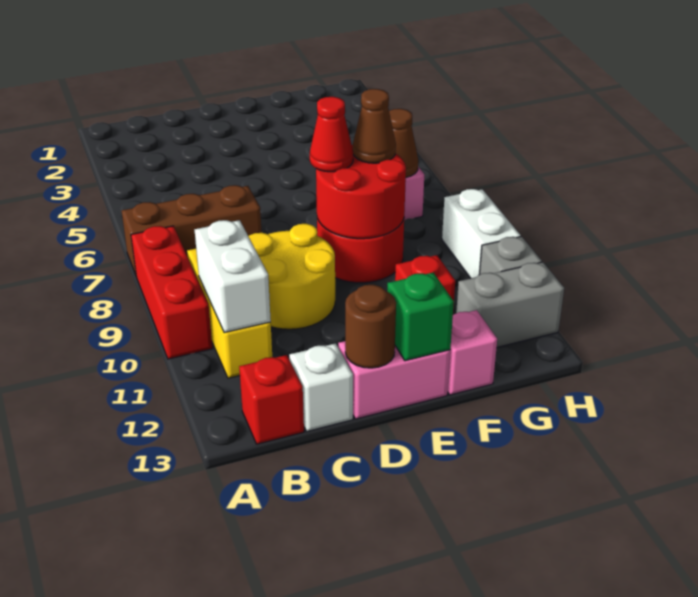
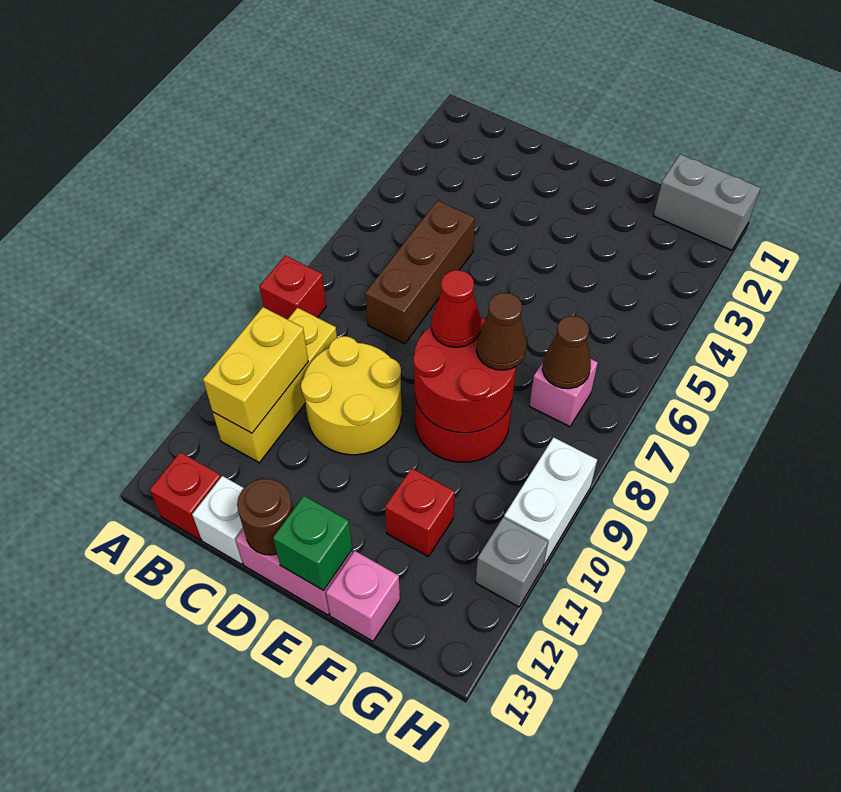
brown 1x3 brick [122,185,262,275] -> brown 1x3 brick turned to [365,200,475,344]
red 1x3 brick [131,226,213,359] -> red 1x1 brick [259,256,326,320]
white 1x2 brick [195,220,271,333] -> yellow 1x2 brick [203,307,308,433]
grey 1x2 brick [456,262,564,347] -> grey 1x2 brick moved to [654,154,760,250]

